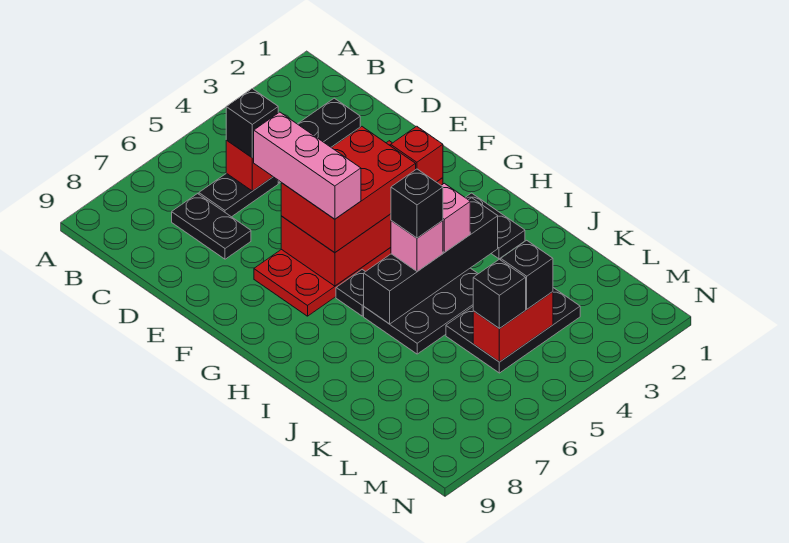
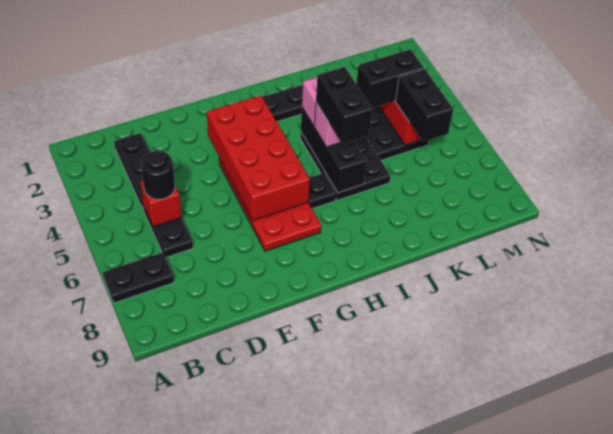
black 1x1 brick [226,89,278,158] -> black 1x1 round brick [141,151,175,200]
black 1x2 plate [172,194,251,259] -> black 1x2 plate moved to [103,252,174,303]
pink 1x3 brick [254,112,361,219] -> none
red 2x3 brick [281,127,416,253] -> none
red 1x1 brick [391,126,443,182] -> none
black 1x4 brick [364,198,498,324] -> black 1x3 brick [301,108,366,193]
black 1x1 brick [391,169,443,238] -> black 1x2 brick [316,67,373,144]
black 1x1 brick [501,240,553,309] -> black 1x2 brick [356,50,424,108]
black 1x1 brick [473,259,526,329] -> black 1x2 brick [396,69,453,142]

